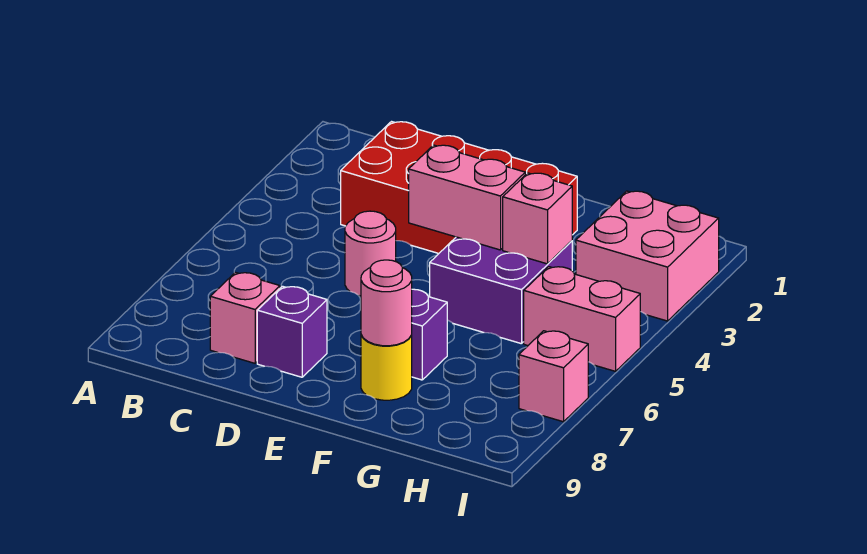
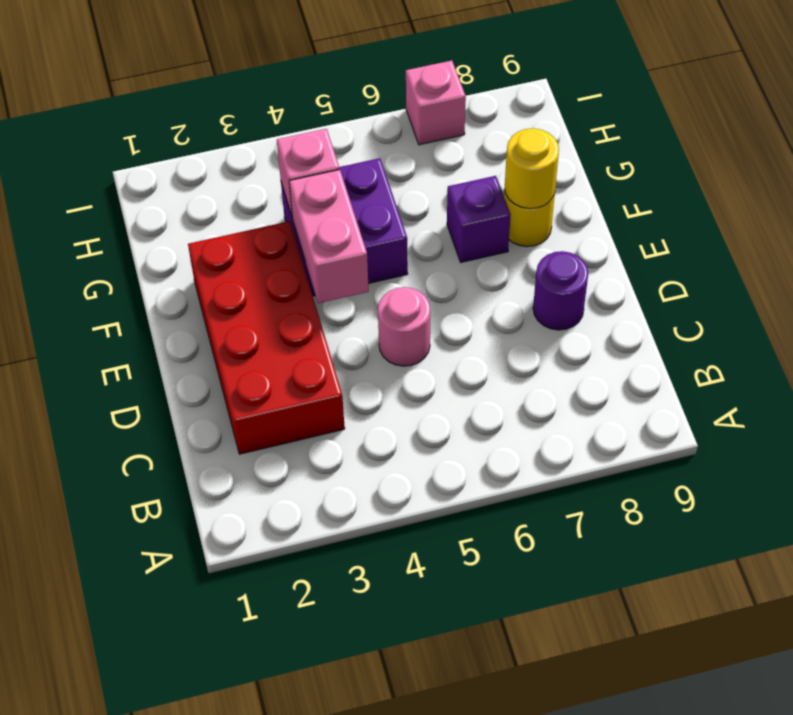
pink 1x1 brick [210,272,280,363] -> none
purple 1x1 brick [257,286,327,377] -> purple 1x1 round brick [533,251,588,330]
pink 1x1 round brick [361,260,412,346] -> yellow 1x1 round brick [505,128,559,209]
pink 2x2 brick [576,191,719,321] -> none
pink 1x2 brick [524,267,640,371] -> none

